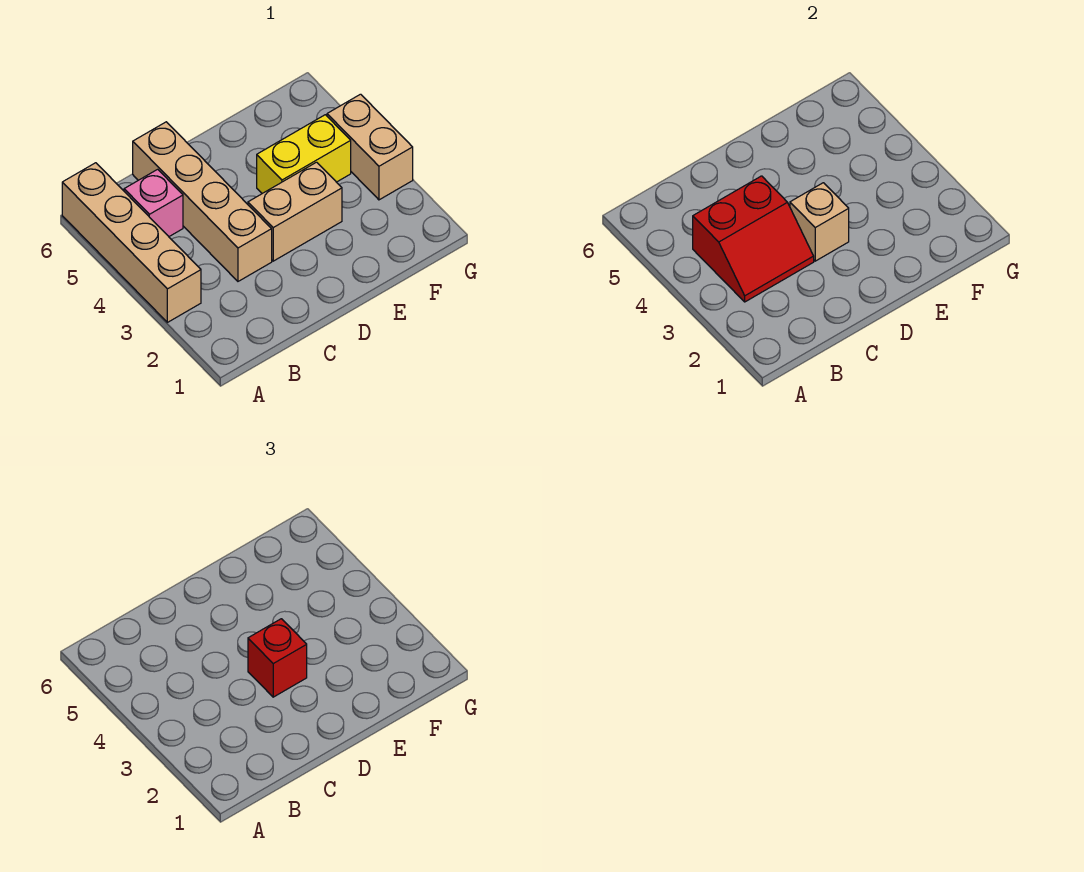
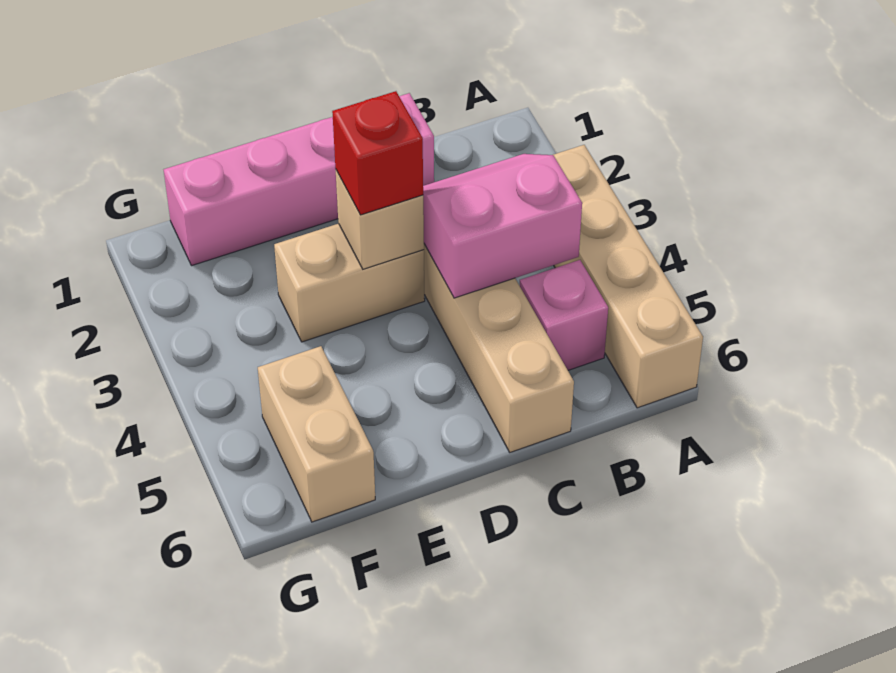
red 2x2 slope [693,176,814,302] -> pink 2x2 slope [423,154,582,298]
none -> pink 1x4 brick [164,93,434,266]
yellow 1x2 brick [257,115,351,193] -> none
tan 1x2 brick [327,94,413,200] -> tan 1x2 brick moved to [258,346,375,522]

